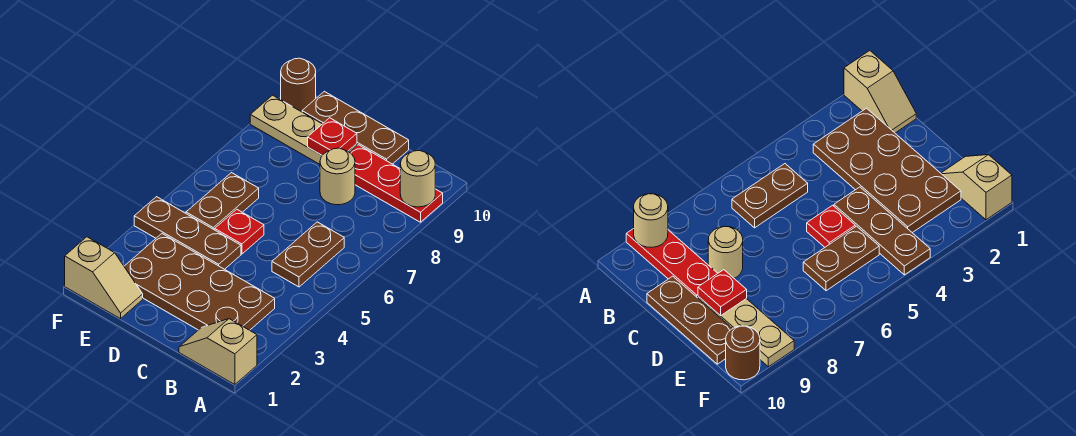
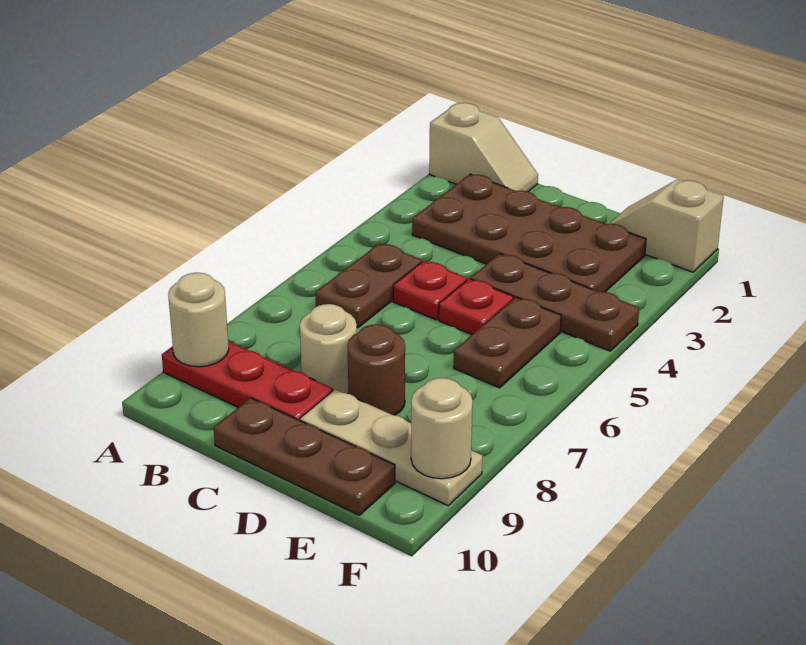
red 1x1 plate [308,118,357,155] -> red 1x1 plate moved to [393,261,467,320]
none -> tan 1x1 round brick [411,378,473,479]
brown 1x1 round brick [281,58,316,112] -> brown 1x1 round brick moved to [347,324,405,415]

